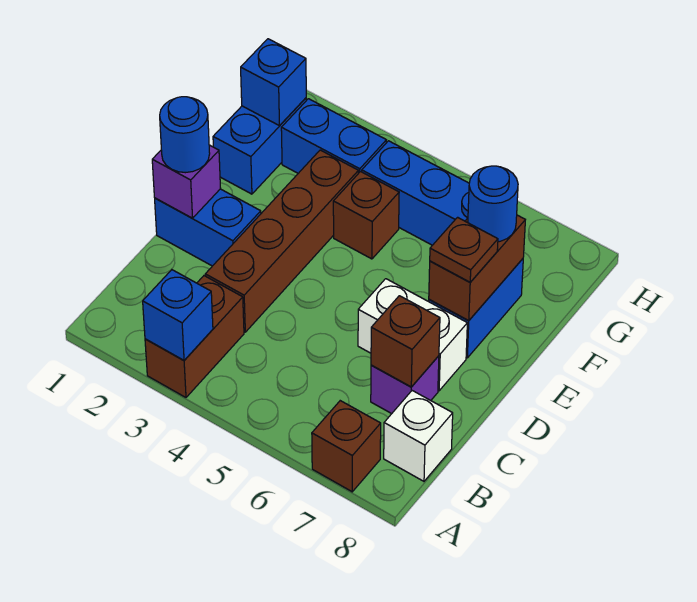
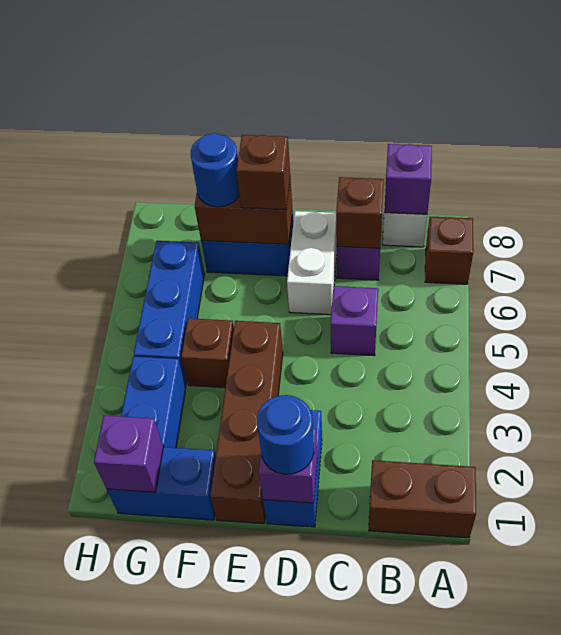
brown 1x2 brick [145,276,244,397] -> brown 1x2 brick moved to [369,460,476,538]
blue 1x1 brick [143,270,213,360] -> none
none -> purple 1x1 brick [384,144,432,214]
brown 1x4 brick [205,150,358,332] -> brown 1x4 brick turned to [210,321,283,523]
none -> purple 1x1 brick [330,286,378,356]
brown 1x1 plate [430,217,498,282] -> brown 1x1 brick [236,135,290,210]
blue 1x1 brick [241,39,306,125] -> purple 1x1 brick [94,415,163,492]

